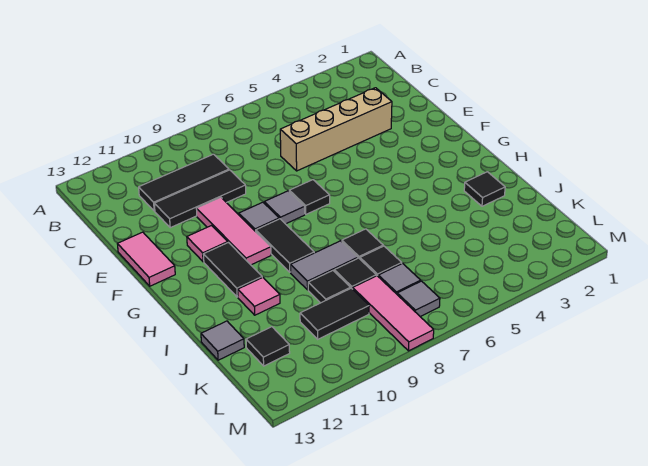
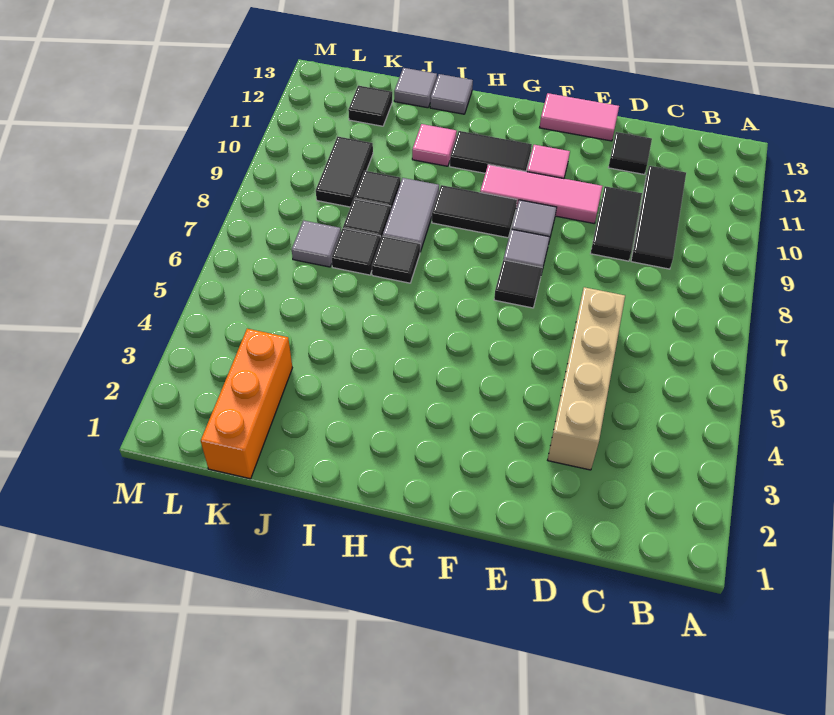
black 1x3 tile [154,170,246,228] -> black 1x2 tile [591,186,642,261]
black 1x1 tile [464,172,505,206] -> black 1x1 tile moved to [608,132,652,175]
none -> orange 1x3 brick [201,329,292,479]
pink 1x3 tile [353,276,434,351] -> none
grey 1x1 tile [397,281,440,317] -> grey 1x1 tile moved to [430,74,473,114]

